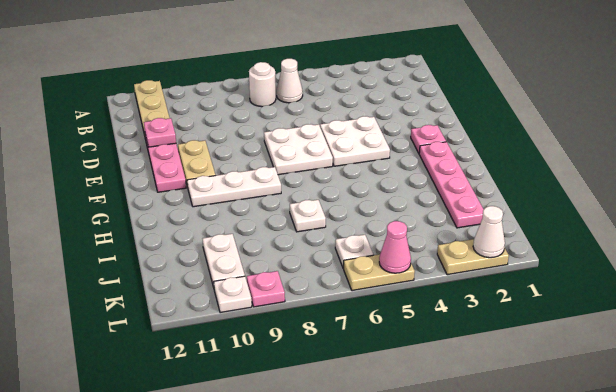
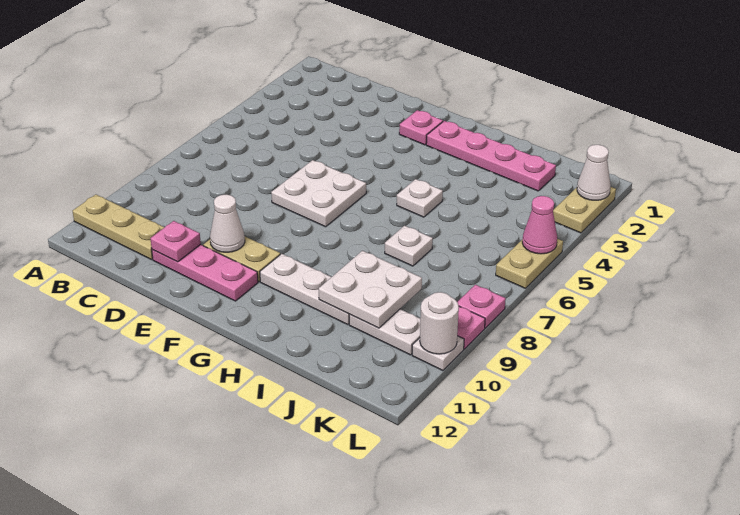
white 1x1 cone [277,59,303,103] -> white 1x1 cone moved to [210,194,245,252]
white 1x1 round brick [249,62,276,107] -> white 1x1 round brick moved to [420,292,459,354]
white 2x2 plate [320,116,390,166] -> white 2x2 plate moved to [319,251,422,328]
white 1x3 plate [187,167,281,207] -> white 1x3 plate turned to [260,254,350,325]
white 1x1 plate [335,235,374,269] -> white 1x1 plate moved to [397,179,443,217]
none -> pink 1x1 plate [458,285,506,328]

